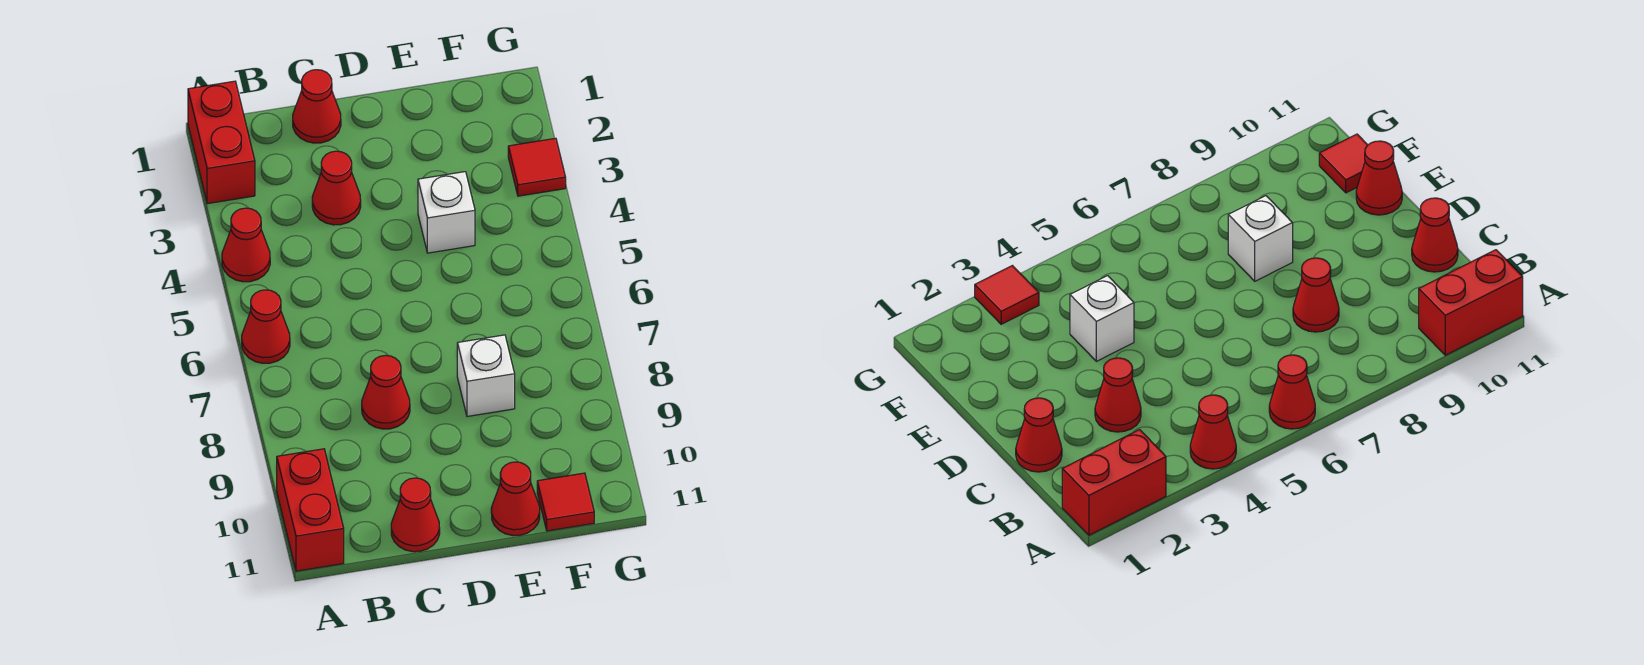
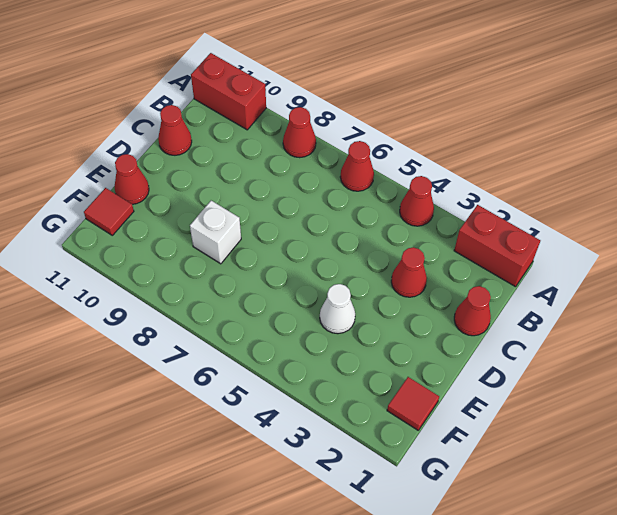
red 1x1 cone [362,355,410,429] -> red 1x1 cone moved to [283,107,316,158]
white 1x1 brick [418,172,475,253] -> white 1x1 cone [320,284,355,334]
red 1x1 tile [508,138,566,196] -> red 1x1 tile moved to [387,377,439,430]

